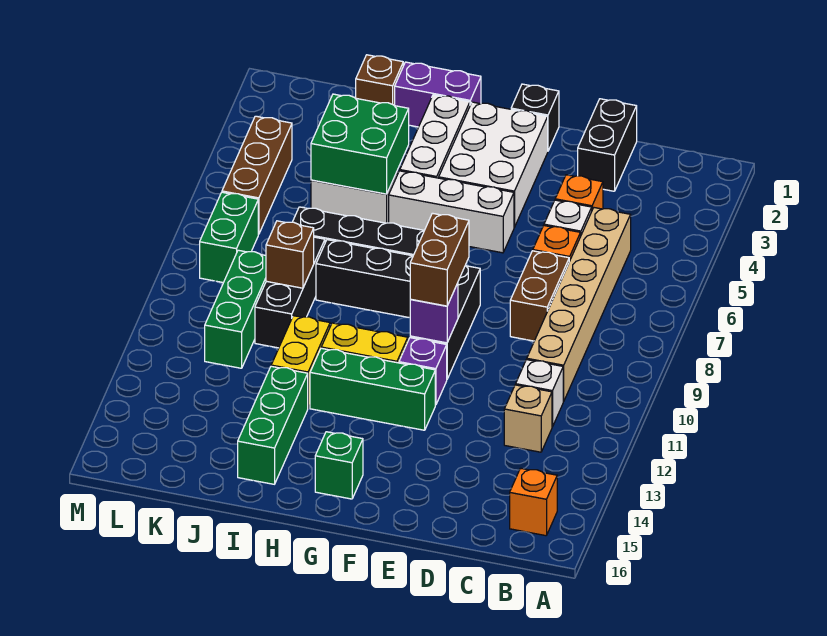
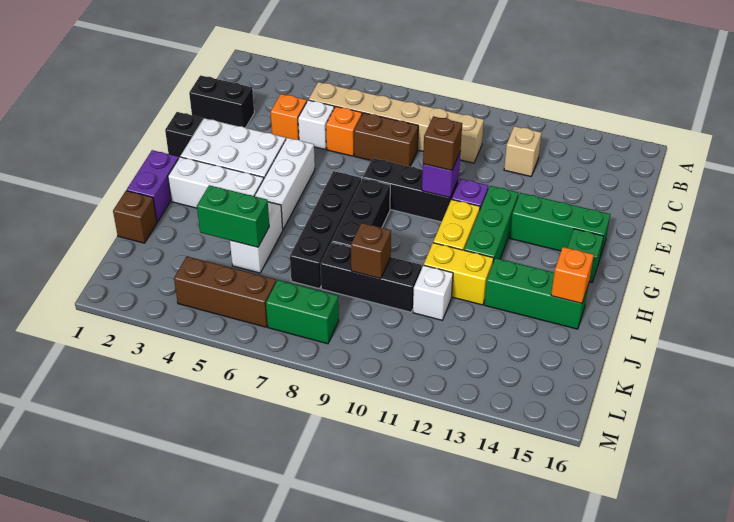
orange 1x1 brick [510,468,557,536] -> orange 1x1 brick moved to [551,247,594,303]
white 1x1 brick [516,360,564,427] -> white 1x1 brick moved to [413,265,453,320]
brown 1x2 brick [410,213,469,306] -> brown 1x1 brick [423,116,462,171]
green 2x2 brick [311,94,409,194] -> green 1x2 brick [197,185,269,247]
green 1x3 brick [205,250,266,368] -> green 1x3 brick moved to [510,193,610,257]

